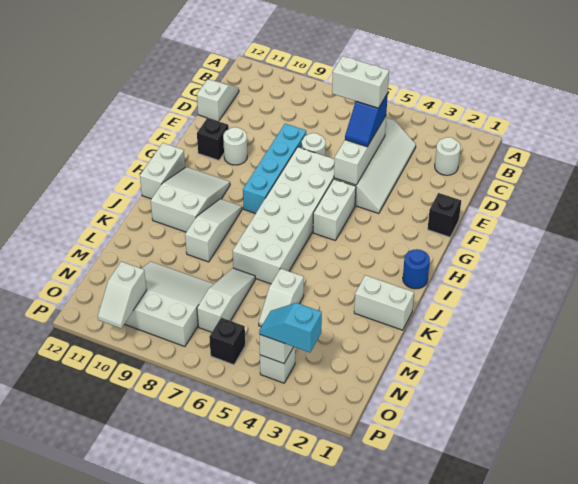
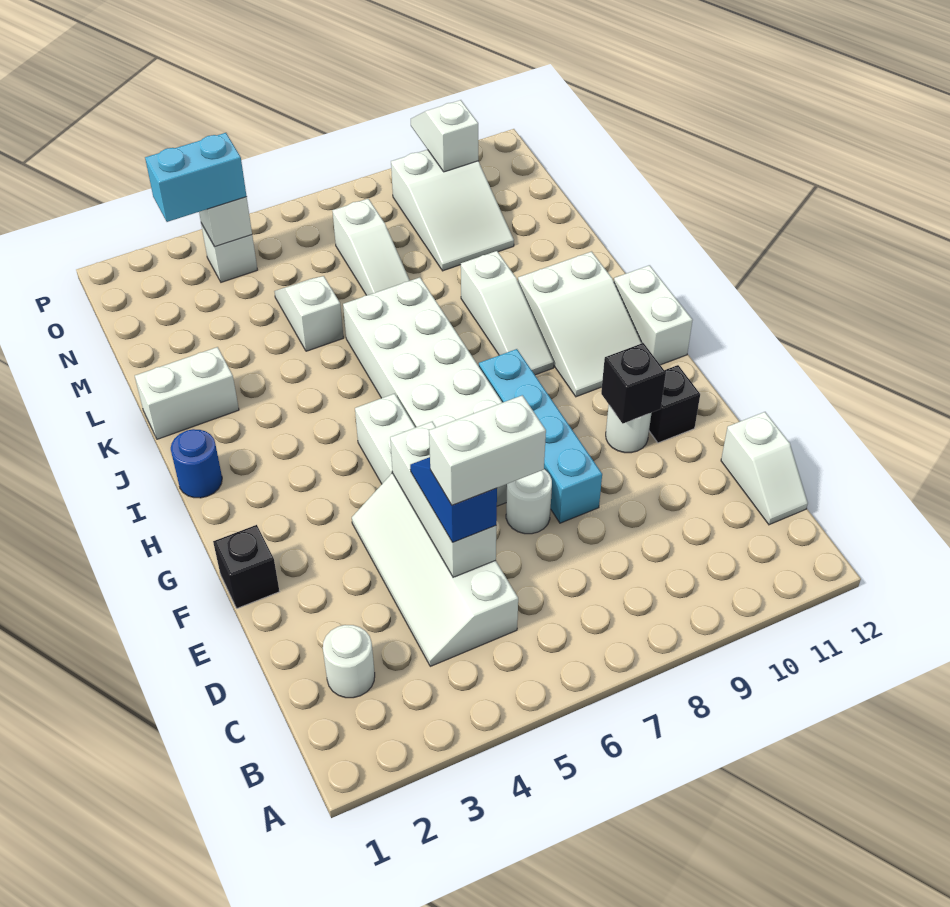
white 3x3 slope [125,261,214,347] -> white 2x3 slope [391,150,514,271]
cyan 1x2 slope [259,303,322,352] -> cyan 1x2 brick [145,133,247,222]
black 1x1 brick [209,318,245,365] -> black 1x1 brick moved to [601,343,666,423]

